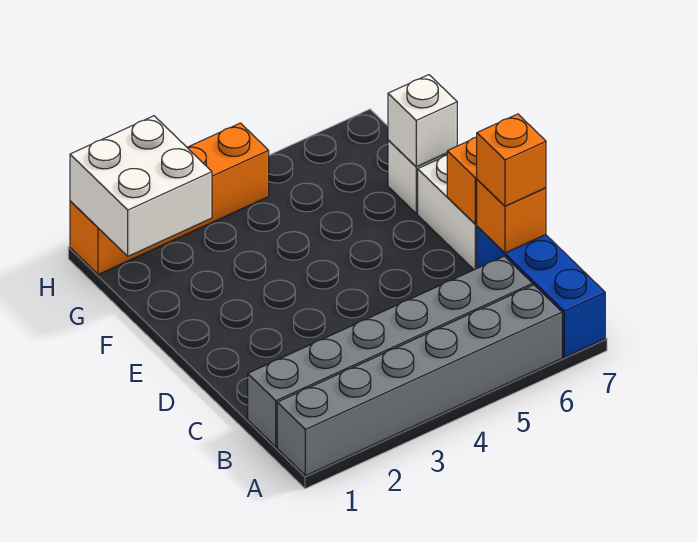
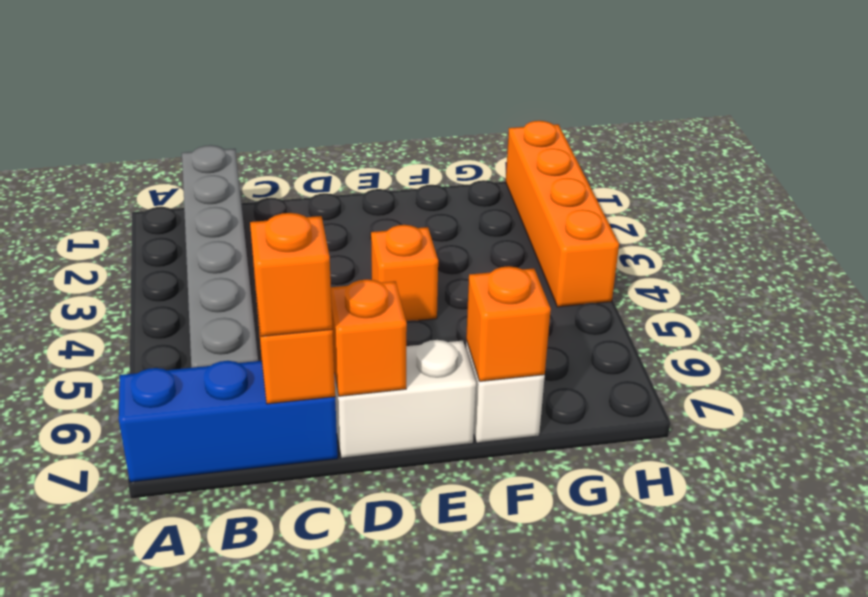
grey 1x6 brick [277,285,562,476] -> none
none -> orange 1x1 brick [371,225,438,321]
white 1x1 brick [388,75,457,167] -> orange 1x1 brick [466,266,551,381]
white 2x2 brick [70,116,212,256] -> none

